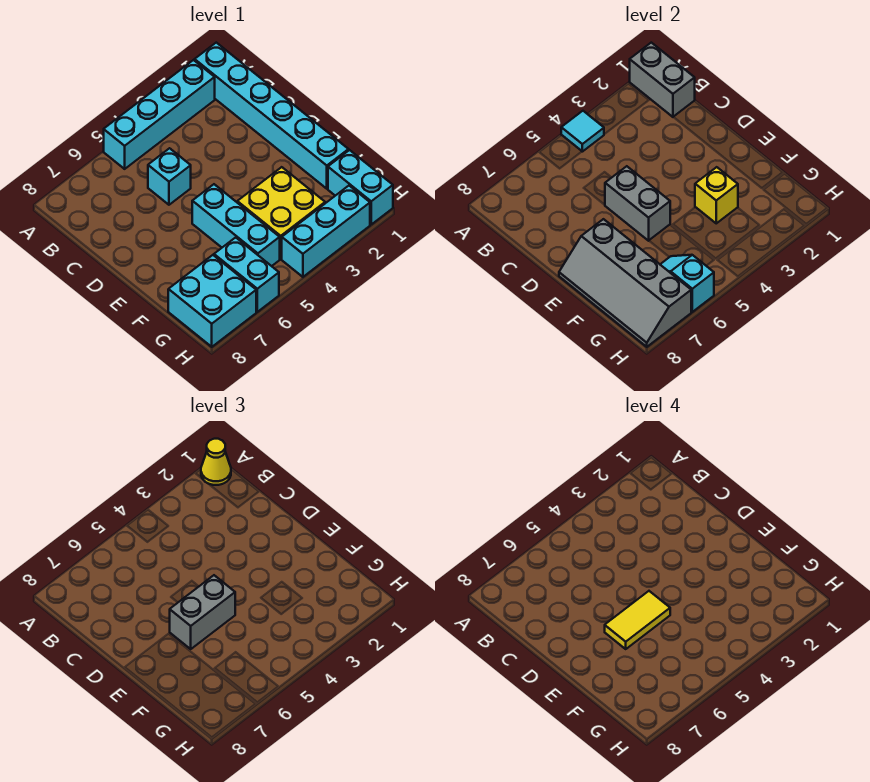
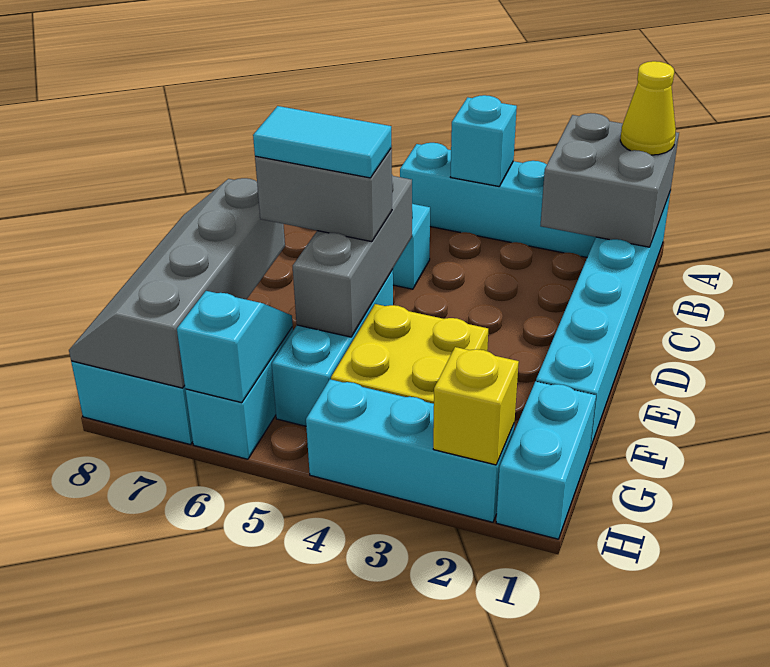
grey 1x2 brick [630,43,695,117] -> grey 2x2 brick [540,113,679,247]
cyan 1x1 tile [561,111,604,152] -> cyan 1x1 brick [451,95,517,186]
grey 1x2 brick [605,166,670,241] -> grey 1x3 brick [293,175,412,337]
yellow 1x2 tile [605,591,670,649] -> cyan 1x2 tile [253,106,392,178]
yellow 1x1 brick [695,167,738,223] -> yellow 1x1 brick moved to [433,347,519,465]

